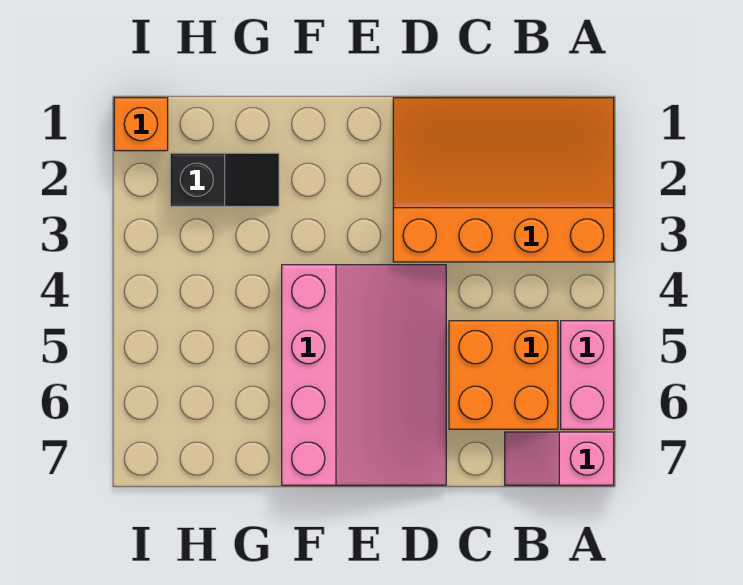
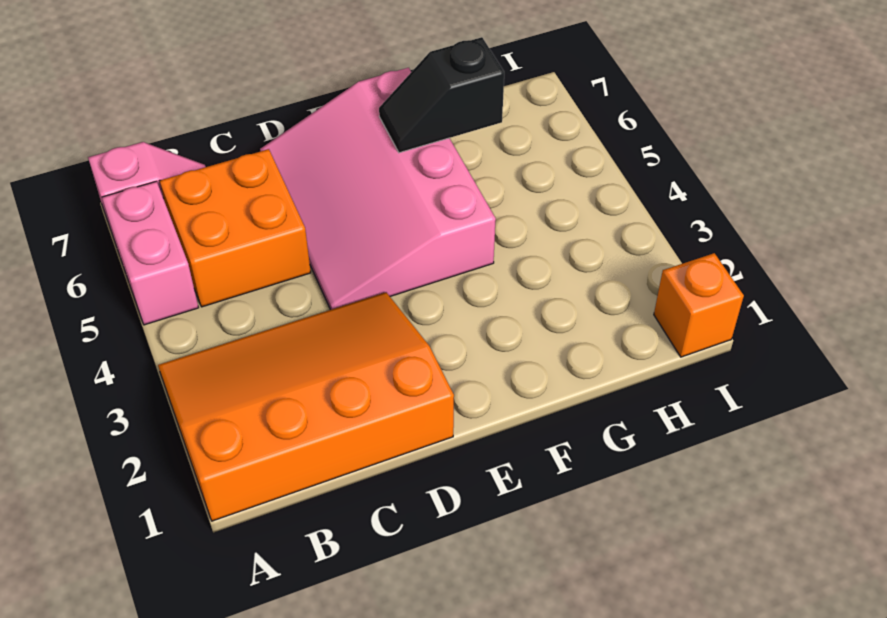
orange 3x4 slope [393,98,614,262] -> orange 3x4 slope turned to [158,292,454,521]
black 1x2 slope [170,153,279,206] -> black 1x2 slope moved to [379,37,504,153]

